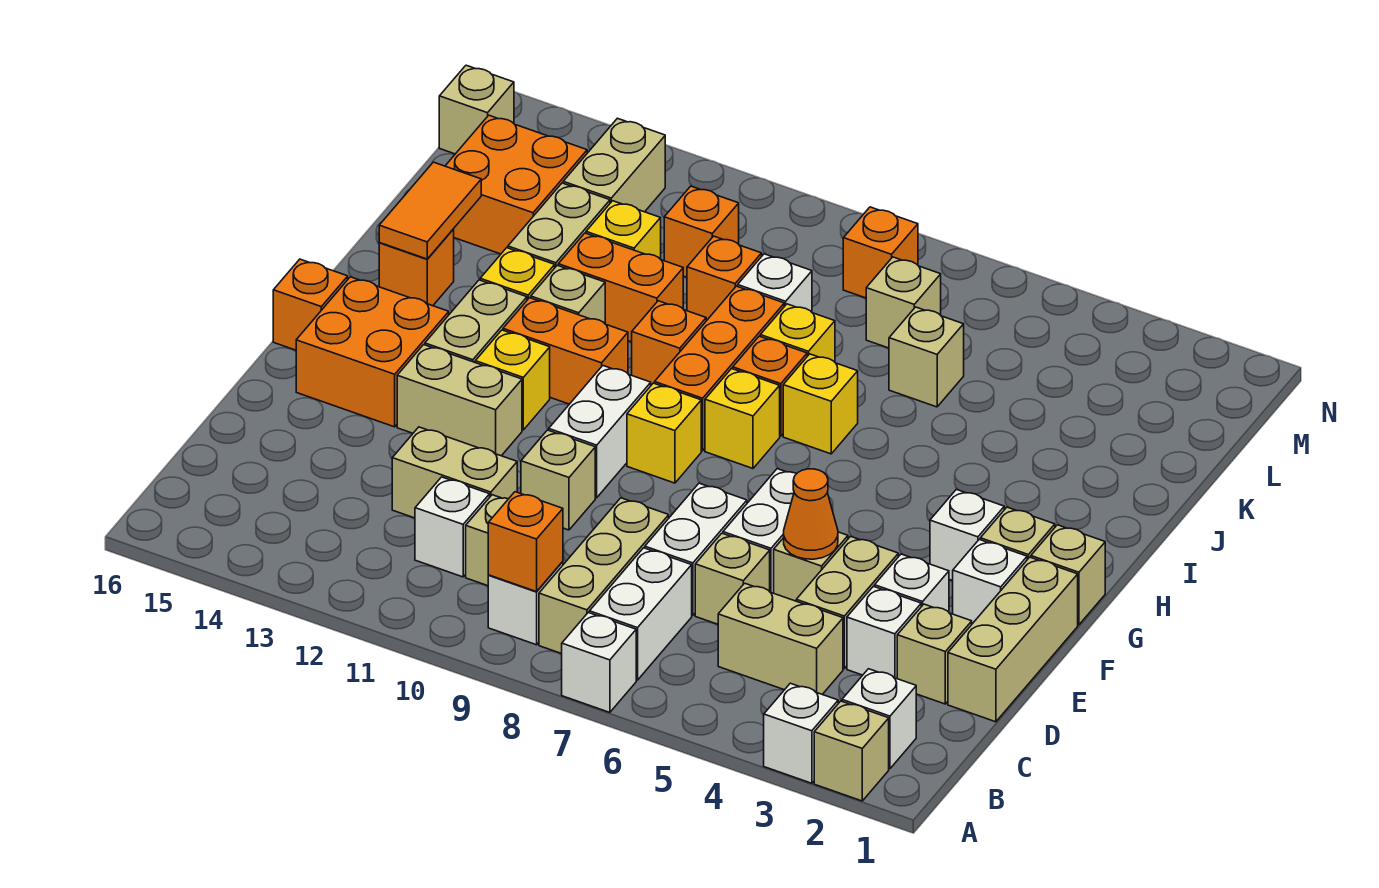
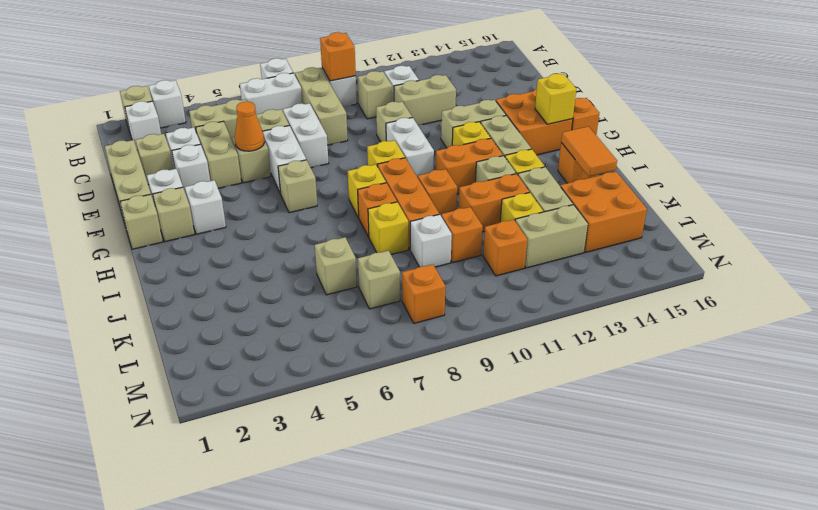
white 1x2 brick [589,548,692,680] -> white 1x2 brick turned to [240,73,302,114]
yellow 1x1 brick [783,354,858,454] -> yellow 1x1 brick moved to [535,74,576,124]
tan 1x2 brick [563,118,665,212] -> tan 1x2 brick turned to [515,205,588,268]
tan 1x1 brick [439,65,514,154] -> tan 1x1 brick moved to [278,160,317,213]

